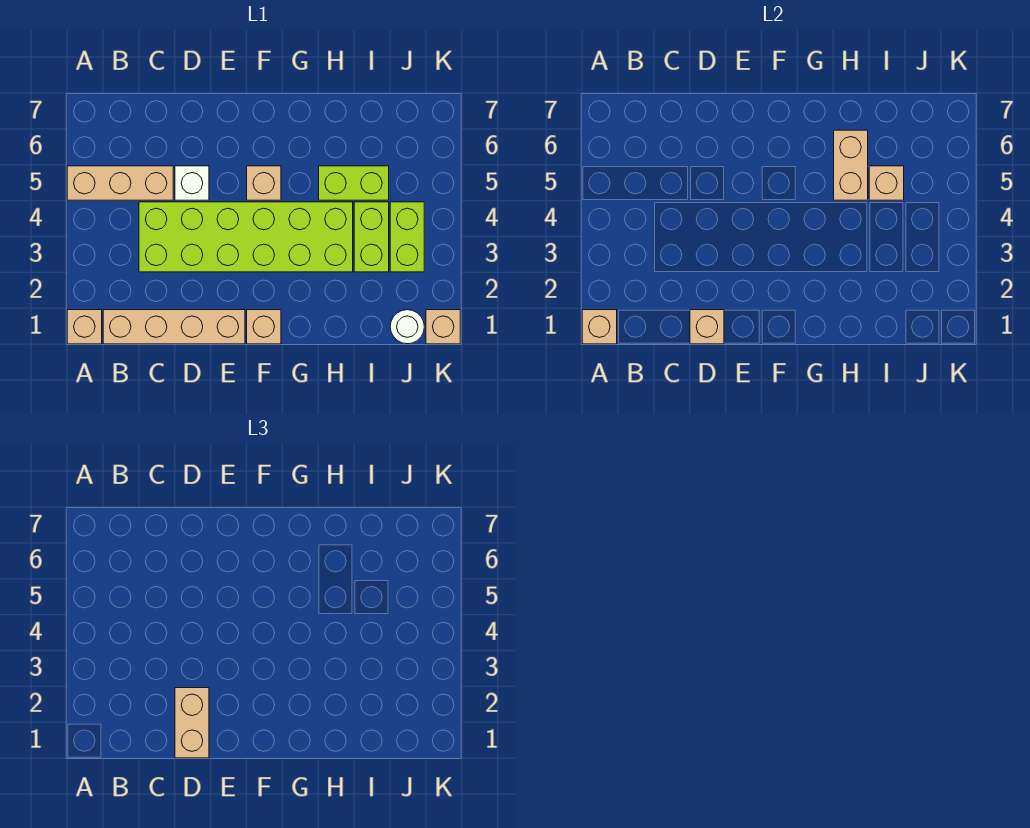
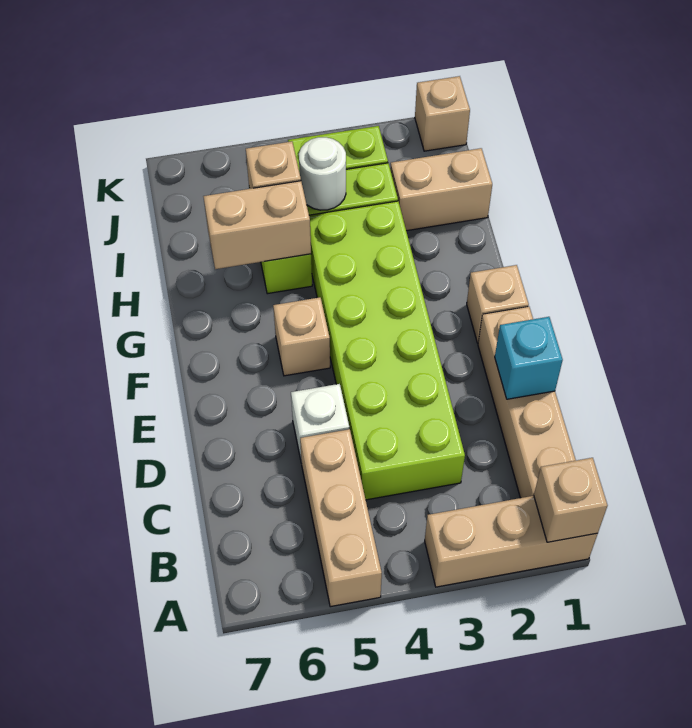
tan 1x1 brick [67,310,102,344] -> tan 1x3 brick [425,496,598,587]
tan 1x1 brick [690,310,724,344] -> cyan 1x1 brick [495,317,563,399]
tan 1x2 brick [175,688,209,758] -> tan 1x2 brick moved to [390,148,492,231]
white 1x1 round brick [390,310,424,344] -> white 1x1 round brick moved to [299,137,346,210]

